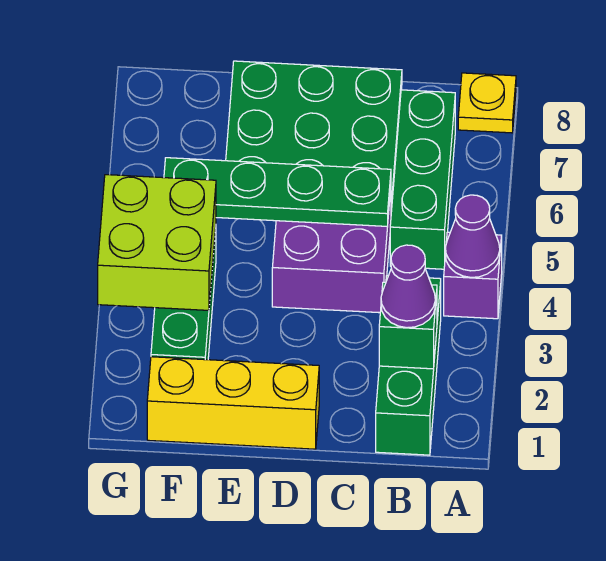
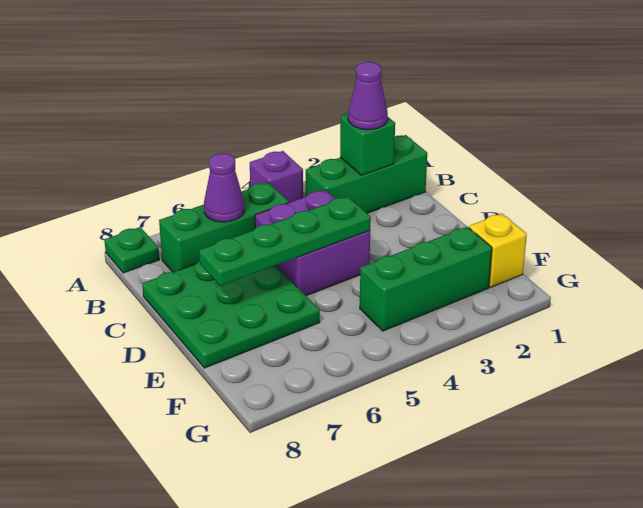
purple 1x1 cone [445,195,500,277] -> purple 1x1 cone moved to [204,153,245,222]
yellow 1x1 plate [458,73,516,133] -> green 1x1 plate [104,227,159,273]
green 1x4 plate [164,158,391,226] -> green 1x4 plate turned to [199,197,371,286]
yellow 1x3 brick [147,357,319,449] -> yellow 1x1 brick [469,213,527,287]
lime 2x2 brick [98,175,216,310] -> none

